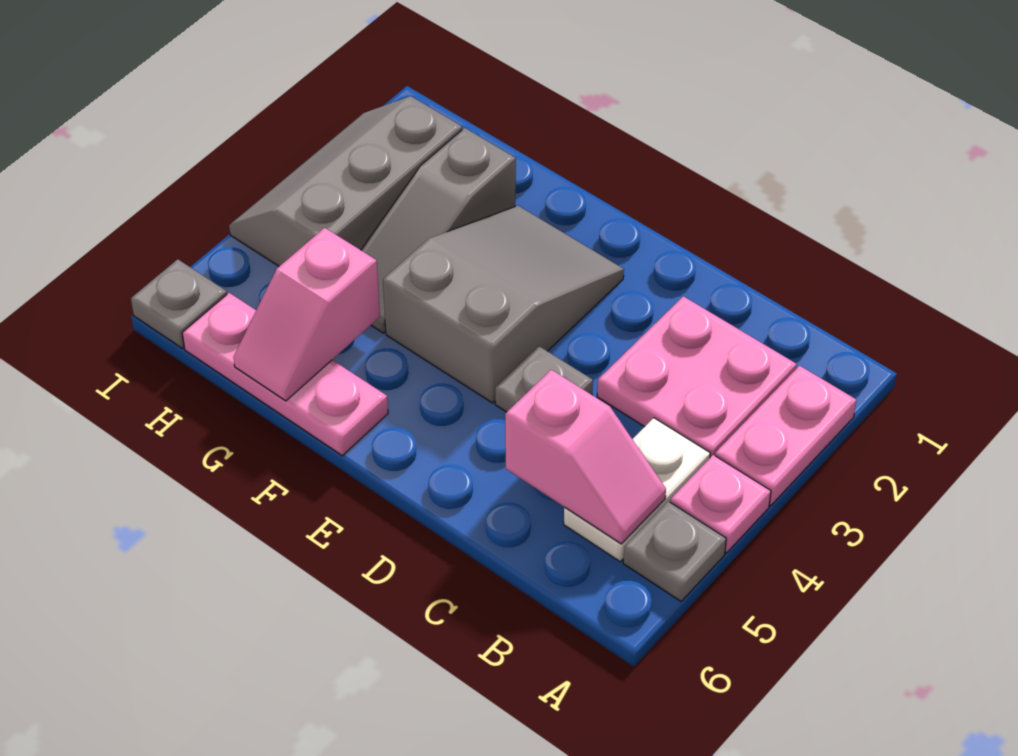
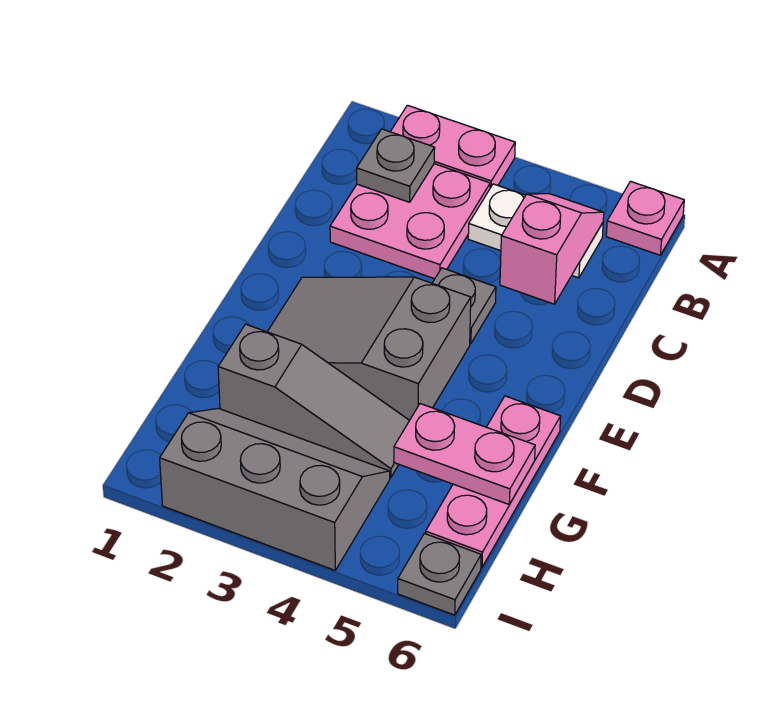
pink 1x1 plate [670,455,771,553] -> pink 1x1 plate moved to [606,181,684,255]
grey 1x1 plate [623,501,726,601] -> grey 1x1 plate moved to [357,129,435,202]
pink 1x2 slope [234,228,380,401] -> pink 1x2 plate [394,404,535,504]
grey 2x3 slope [229,96,462,266] -> grey 2x3 slope turned to [160,408,390,570]

